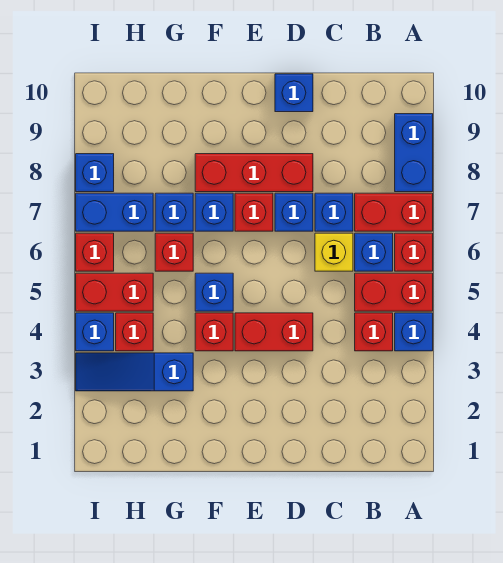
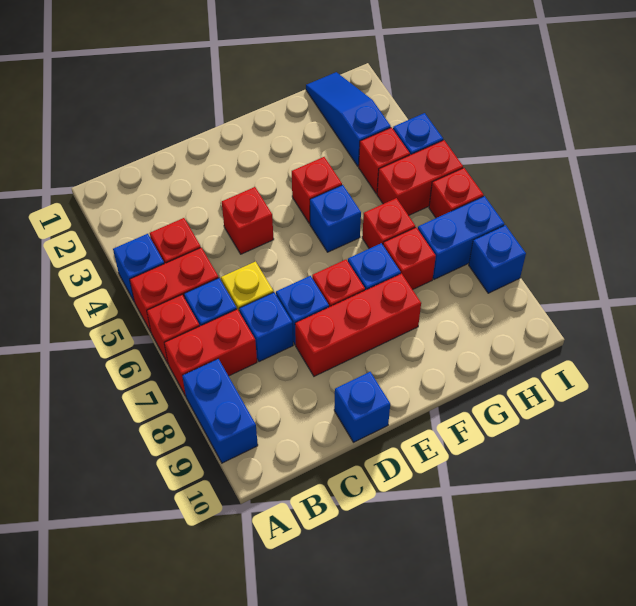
red 1x2 brick [235,313,313,351] -> red 1x1 brick [222,187,274,254]
blue 1x3 slope [76,353,193,391] -> blue 1x3 slope turned to [306,72,391,166]
blue 1x1 brick [155,193,193,231] -> red 1x1 brick [383,227,436,290]

